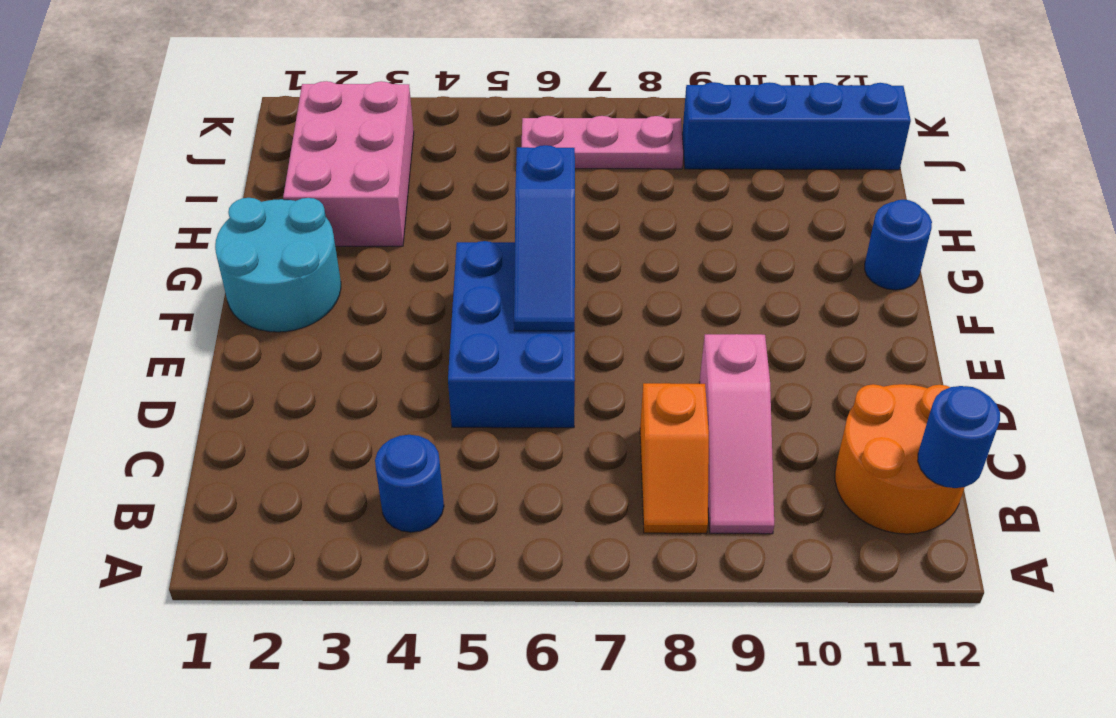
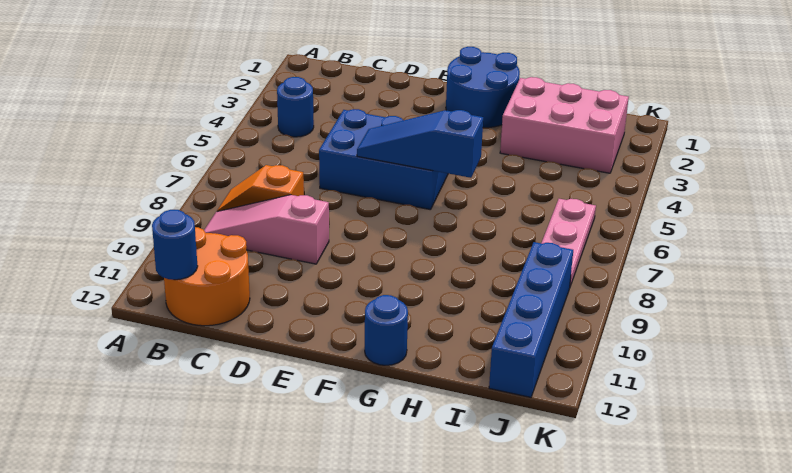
cyan 2x2 round brick [215,198,341,332] -> blue 2x2 round brick [446,47,520,128]

